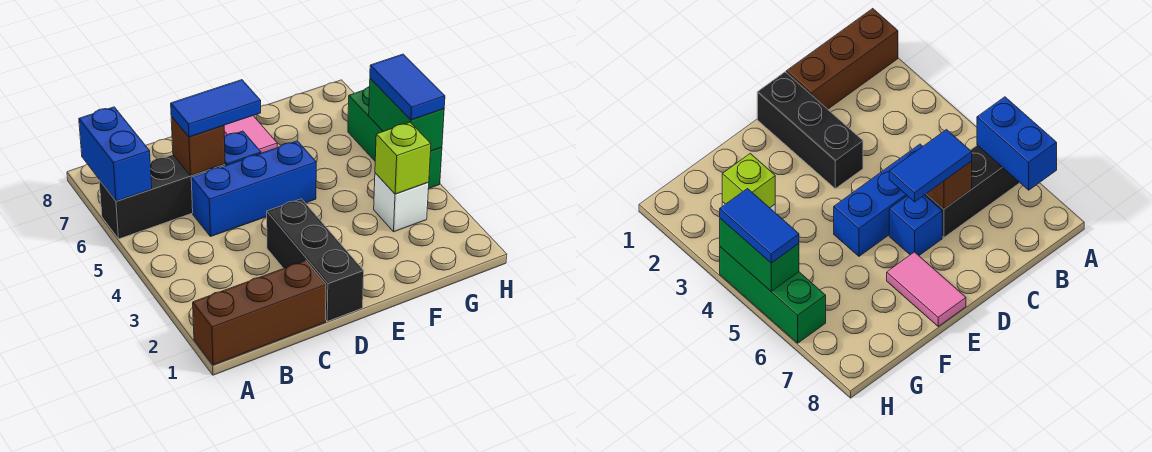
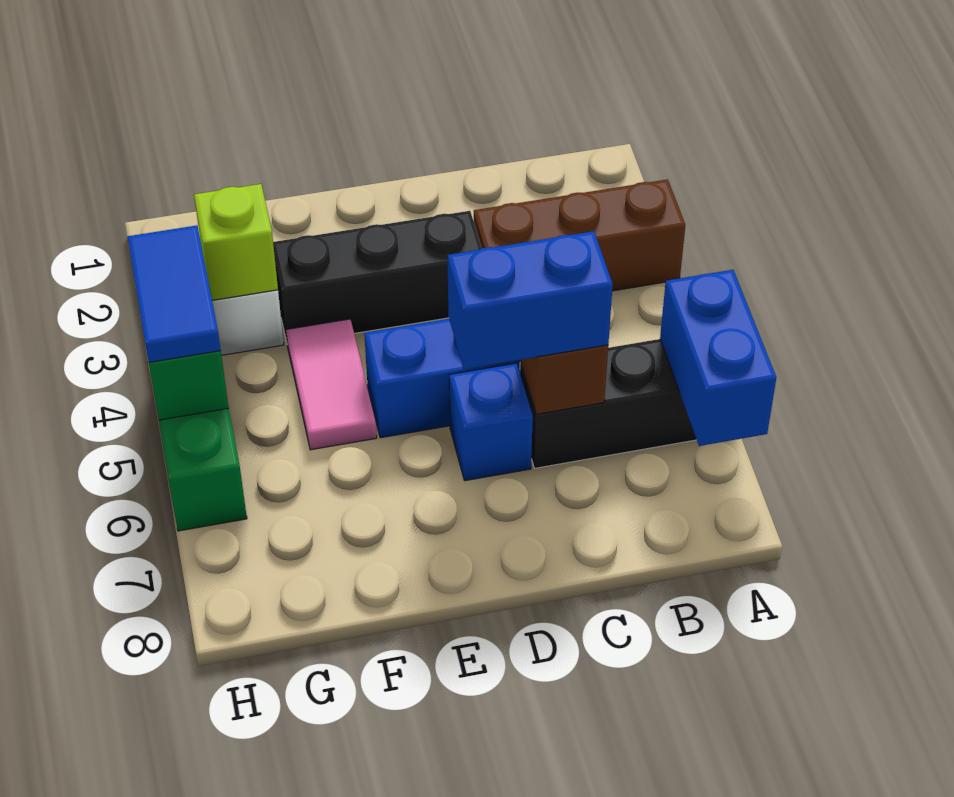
brown 1x3 brick [193,261,326,365] -> brown 1x3 brick moved to [474,179,685,291]
blue 1x2 tile [171,80,261,137] -> blue 1x2 brick [447,231,613,369]
black 1x3 brick [267,199,364,321] -> black 1x3 brick turned to [273,211,482,342]
pink 1x2 tile [224,116,277,153] -> pink 1x2 tile moved to [286,319,377,450]

